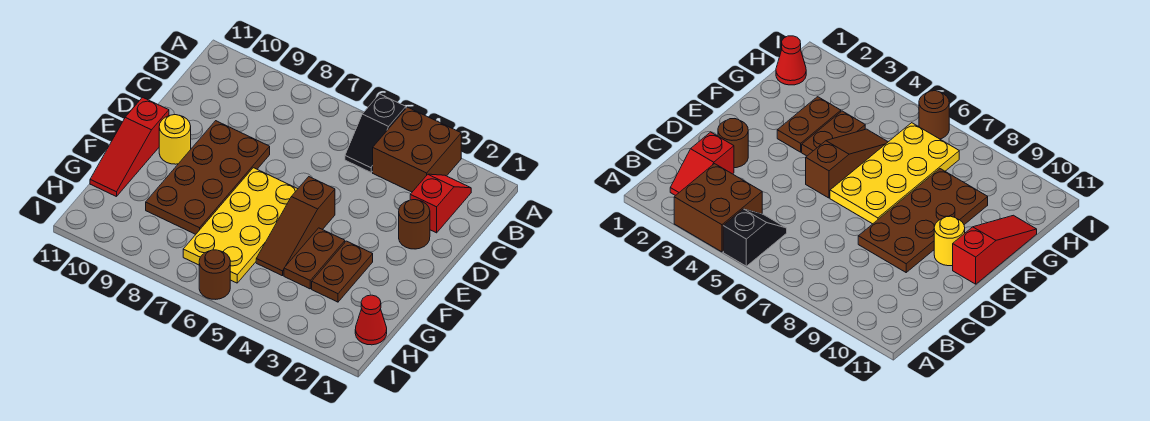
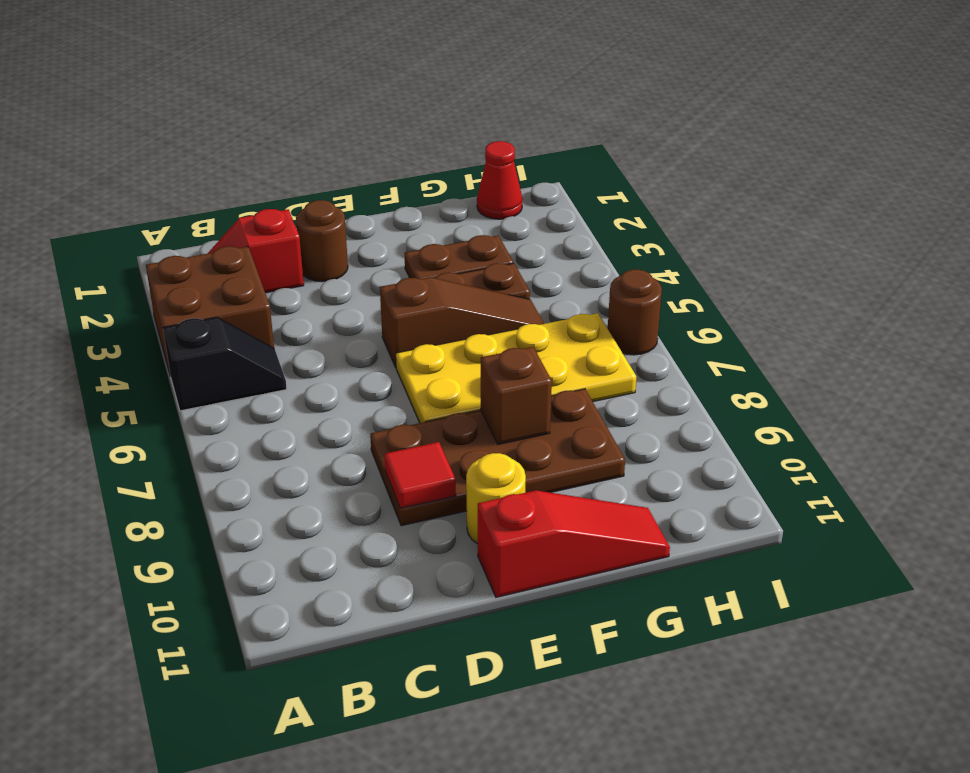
none -> red 1x1 tile [384,442,456,508]
none -> brown 1x1 brick [481,347,552,444]

